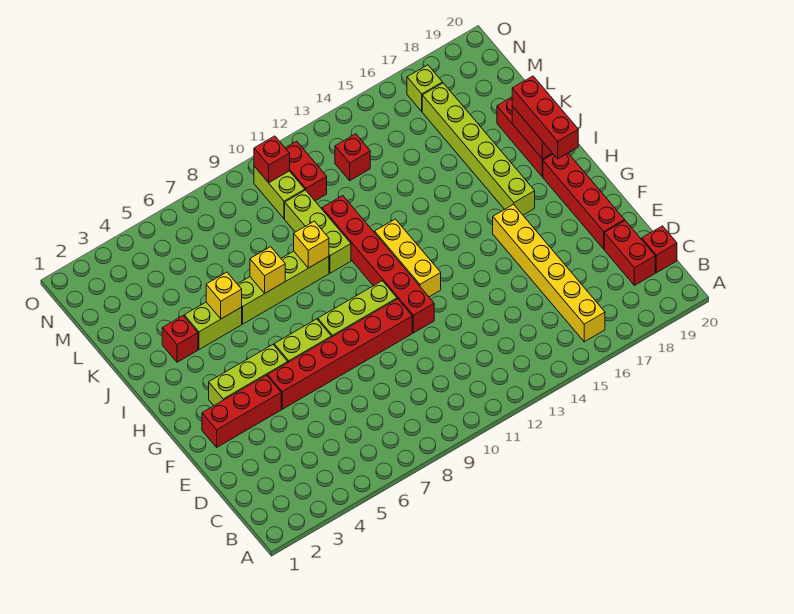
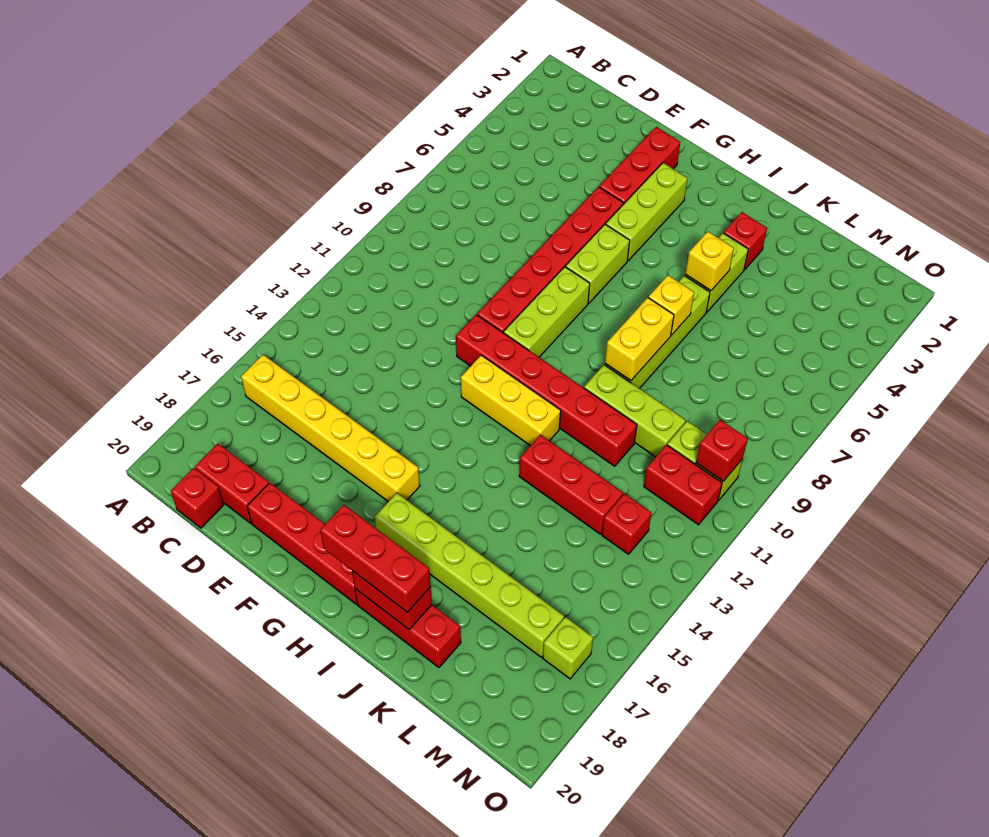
yellow 1x1 brick [294,221,329,268] -> yellow 1x2 brick [605,298,674,381]
none -> red 1x3 brick [519,435,623,534]

